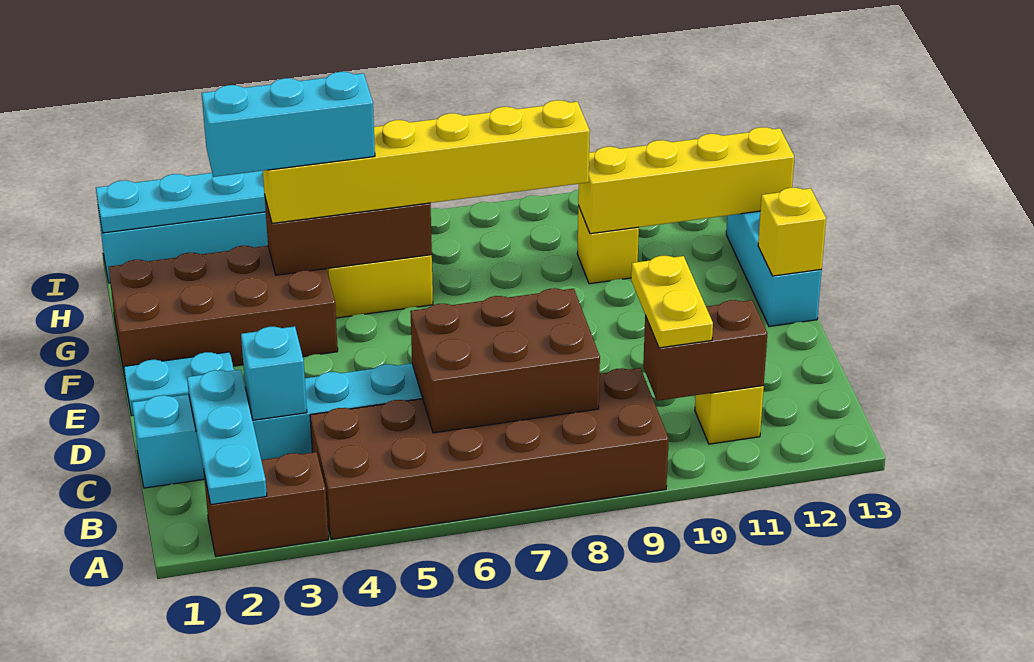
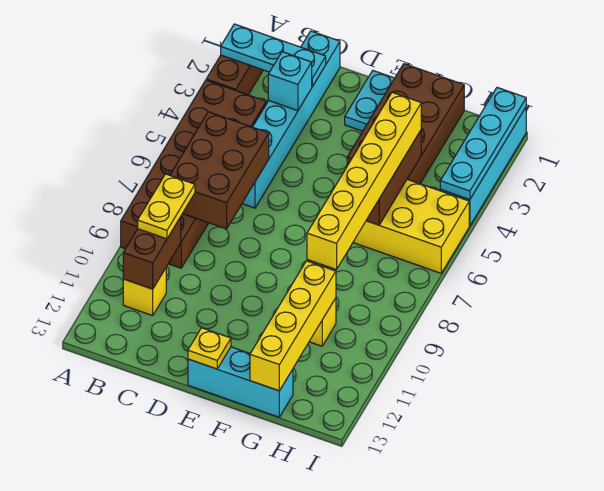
yellow 1x2 plate [631,256,713,348] -> yellow 1x2 plate turned to [138,174,195,239]
yellow 1x1 brick [758,188,826,276] -> yellow 1x1 plate [188,328,231,369]
cyan 1x3 brick [202,72,375,177] -> none

